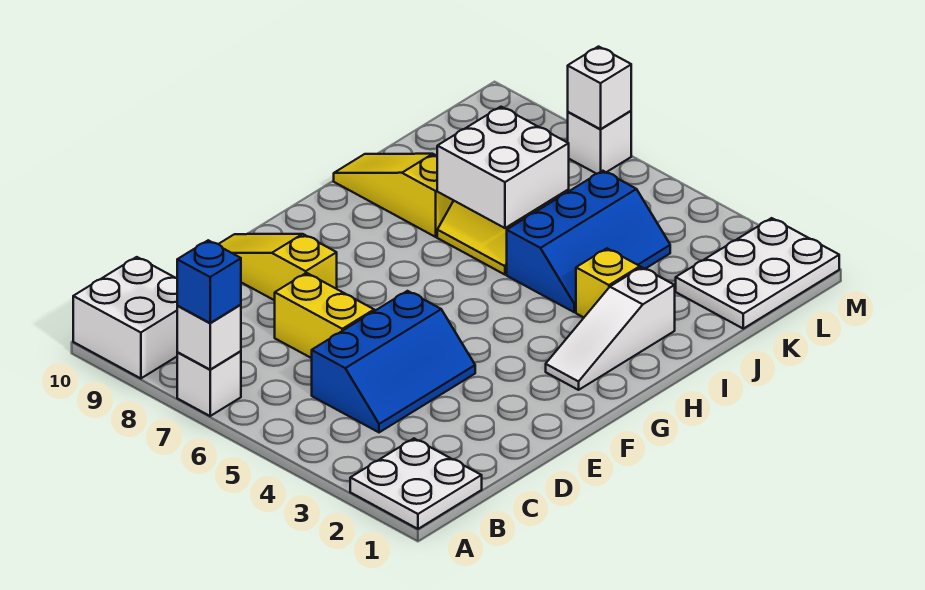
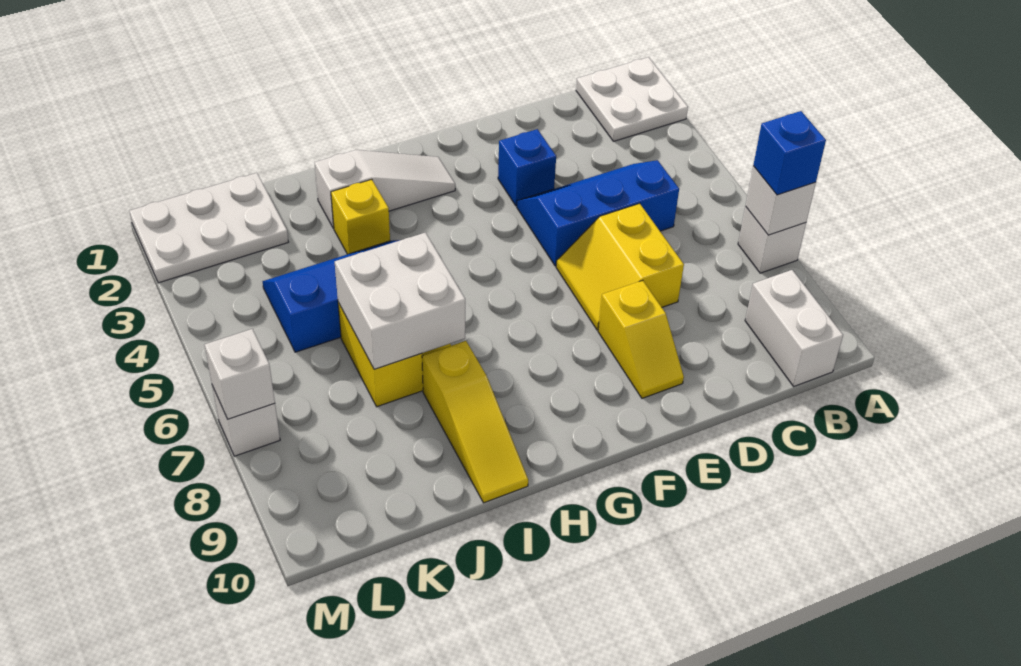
white 2x2 brick [73,257,177,378] -> white 1x2 brick [745,270,843,386]
none -> blue 1x1 brick [498,129,556,206]
yellow 1x3 slope [219,234,337,300] -> yellow 1x2 slope [598,280,684,398]

